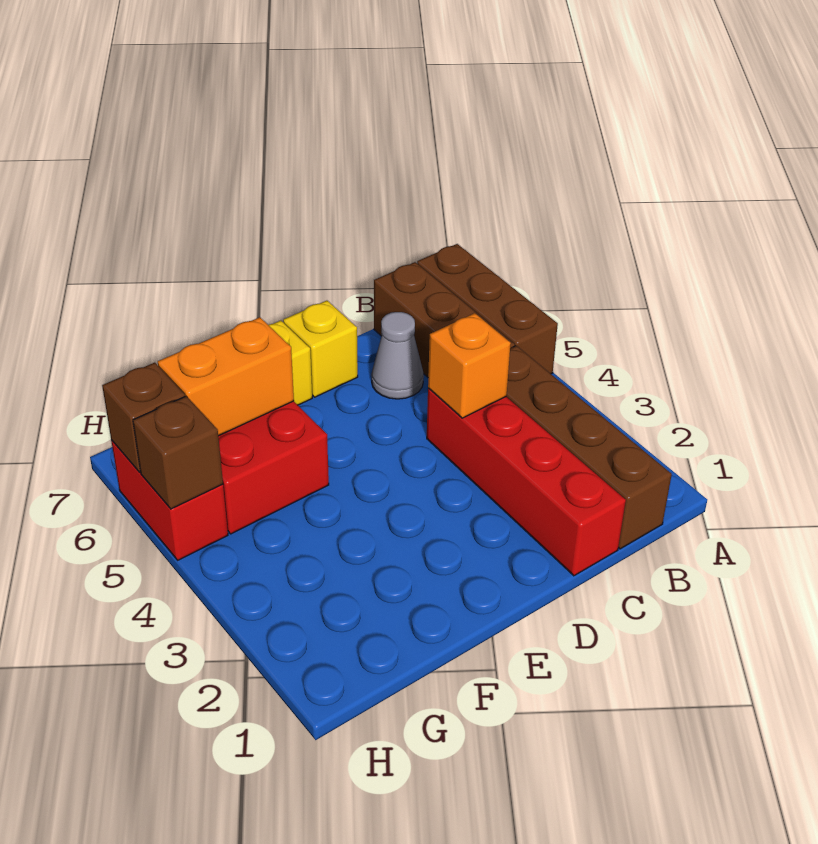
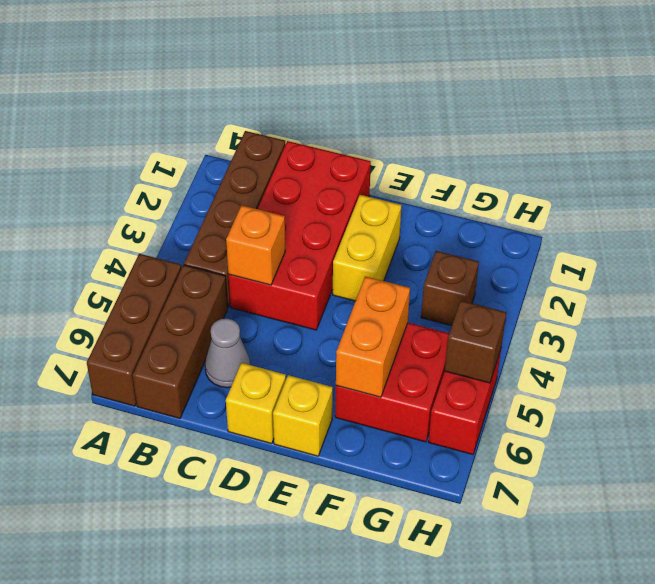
red 1x4 brick [427,388,626,576] -> red 2x4 brick [229,141,371,330]
none -> yellow 1x2 brick [333,195,401,301]
orange 1x2 brick [158,317,294,436] -> orange 1x2 brick turned to [336,276,410,397]
brown 1x1 brick [102,363,185,472] -> brown 1x1 brick moved to [421,251,479,326]

